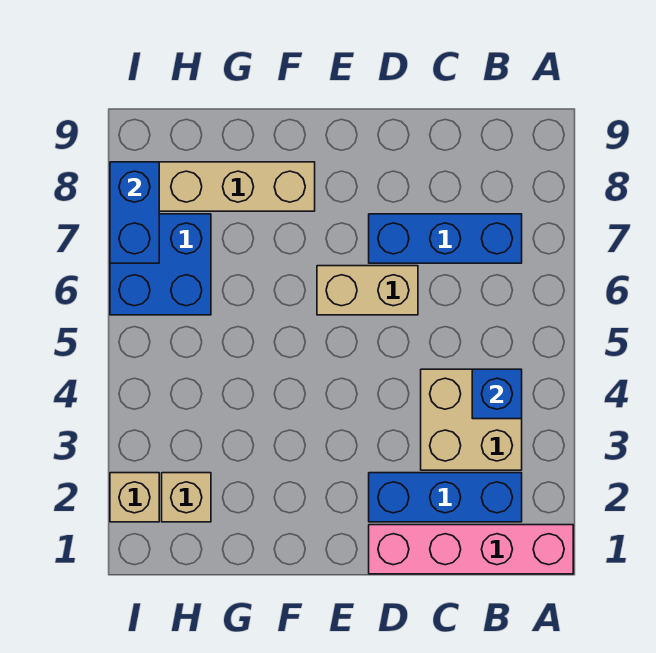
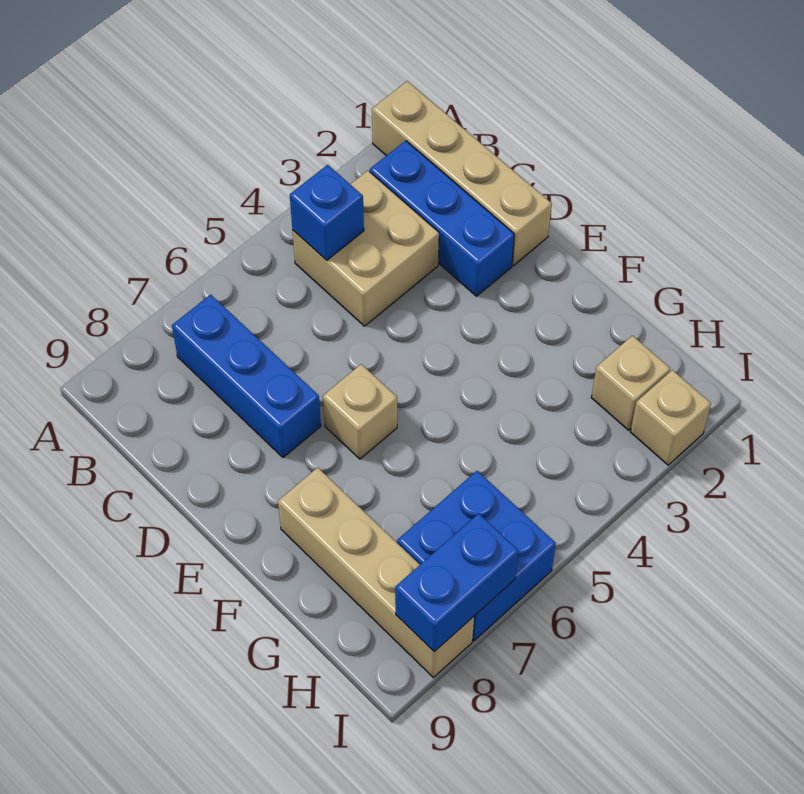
pink 1x4 brick [369,525,573,574] -> tan 1x4 brick [372,81,552,266]
tan 1x2 brick [317,266,418,315] -> tan 1x1 brick [323,364,397,459]

